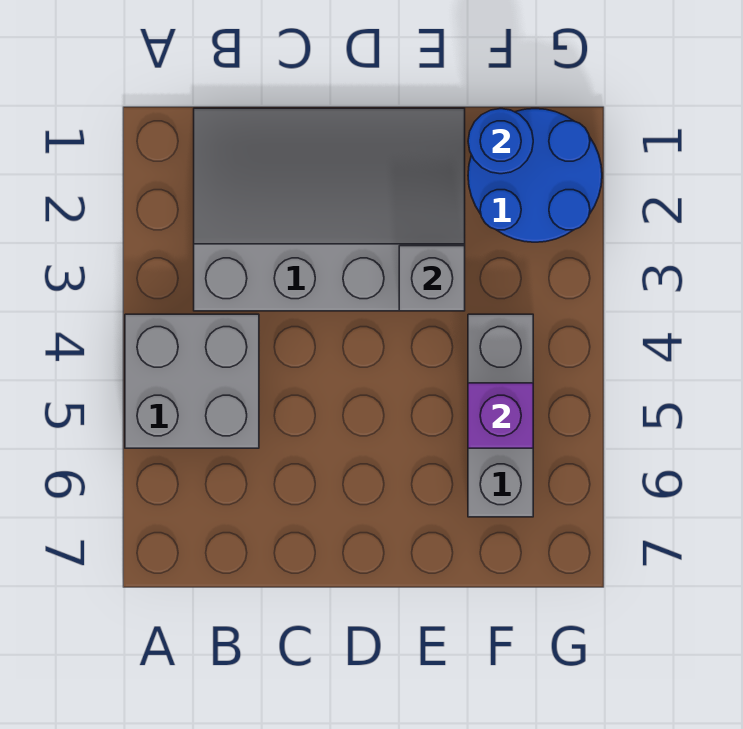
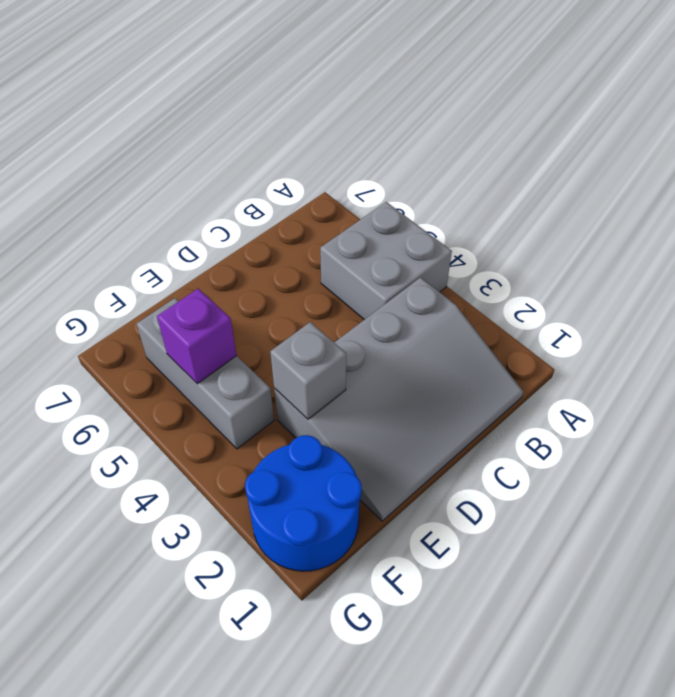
blue 1x1 round brick [468,109,533,174] -> none

